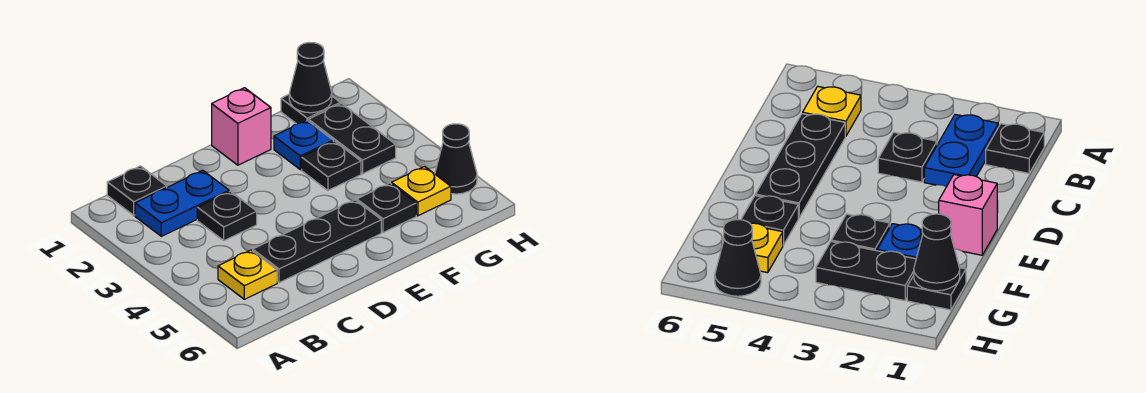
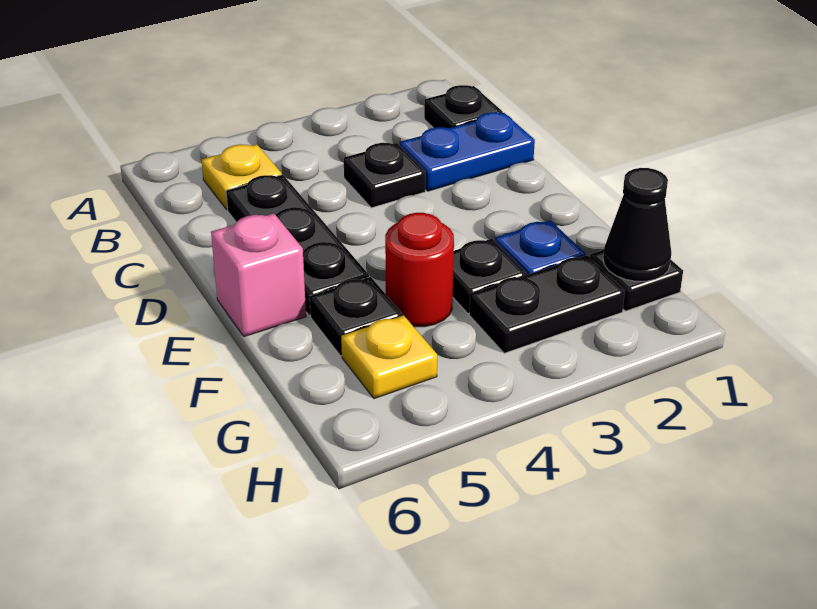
blue 1x2 plate [135,170,229,236] -> blue 1x2 plate turned to [400,112,535,191]
pink 1x1 brick [212,88,271,165] -> pink 1x1 brick moved to [211,213,306,337]
none -> red 1x1 round brick [385,213,454,327]
black 1x1 cone [435,124,477,194] -> none

